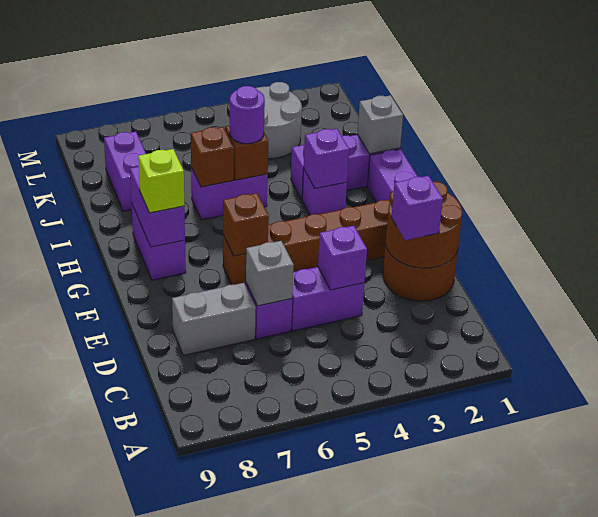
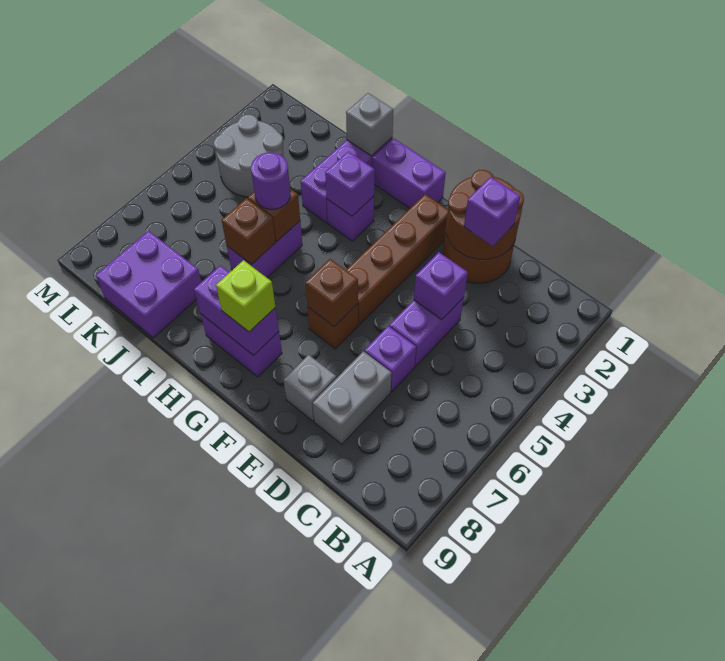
grey 1x1 brick [246,241,294,306] -> grey 1x1 brick moved to [284,355,336,421]
purple 1x2 brick [104,132,146,211] -> purple 2x2 brick [96,231,201,338]

